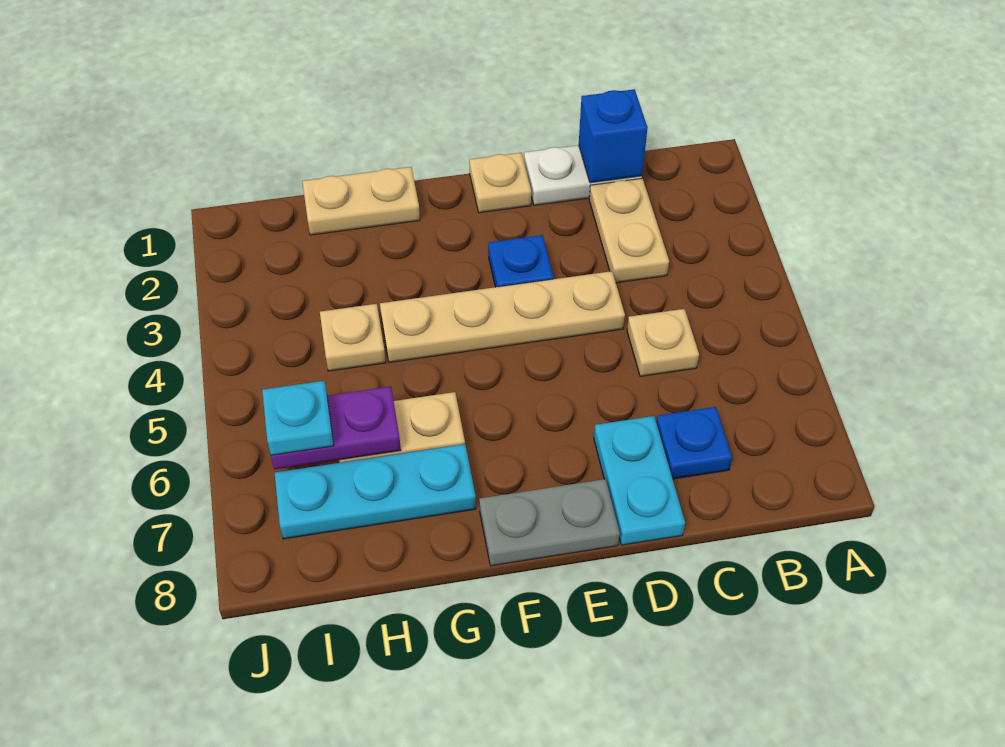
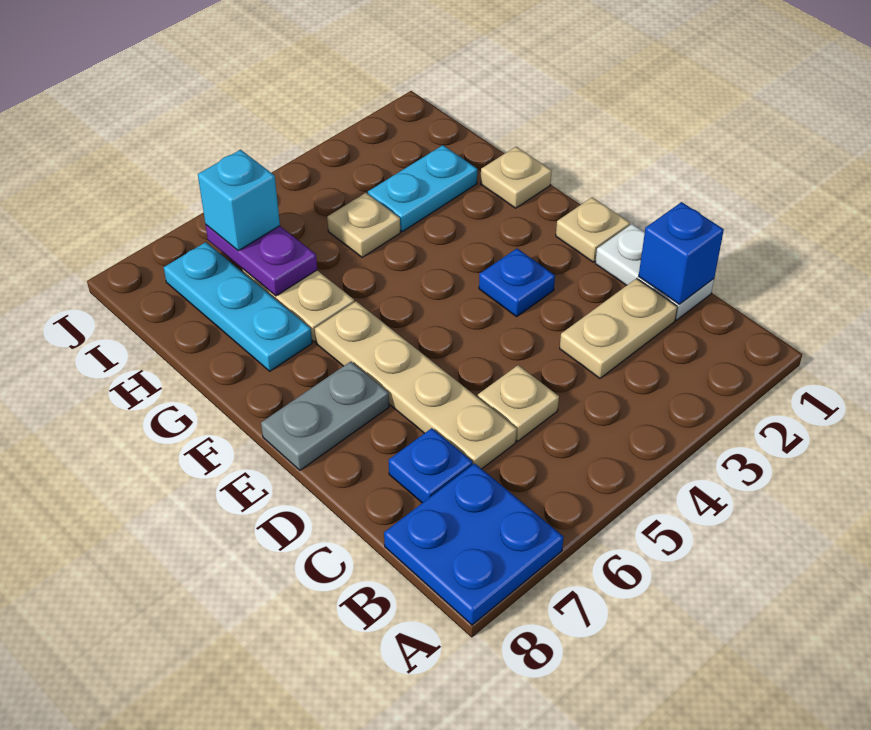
none -> blue 2x2 plate [384,464,564,625]
tan 1x4 plate [380,271,625,363] -> tan 1x4 plate moved to [315,301,517,469]
cyan 1x2 plate [594,416,685,545] -> cyan 1x2 plate moved to [368,145,477,232]
grey 1x2 plate [479,479,620,566] -> grey 1x2 plate turned to [261,362,389,470]
tan 1x2 plate [302,167,420,235] -> tan 1x1 plate [480,147,552,208]
cyan 1x1 plate [262,381,334,455] -> cyan 1x1 brick [198,150,280,251]

